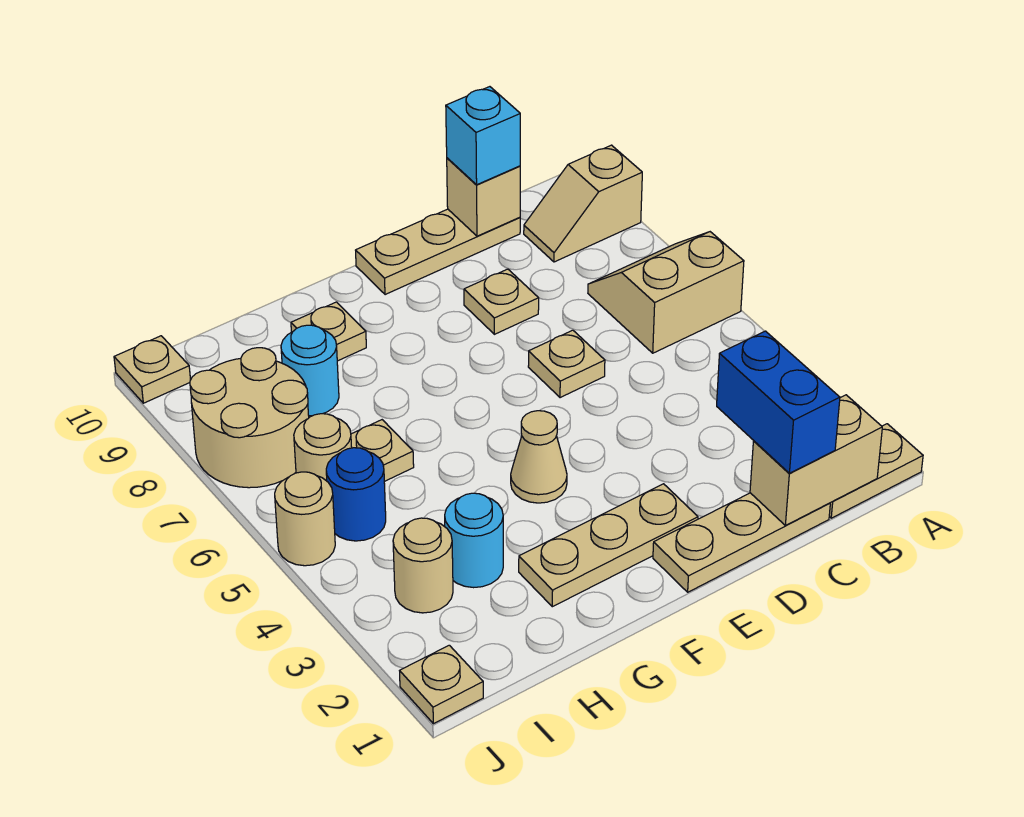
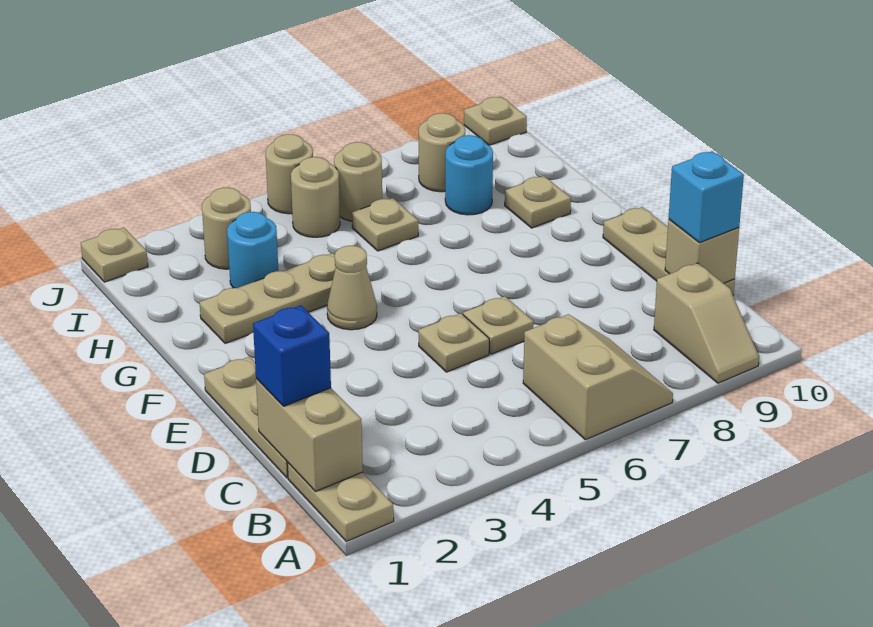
tan 1x2 slope [524,145,642,262] -> tan 1x2 slope turned to [654,263,759,383]
blue 1x2 brick [717,331,840,473] -> blue 1x1 brick [253,305,331,406]
tan 1x1 plate [464,269,539,334] -> tan 1x1 plate moved to [418,313,489,372]
tan 1x3 plate [519,484,698,607] -> tan 1x3 plate turned to [200,253,336,343]
blue 1x1 round brick [326,448,386,541] -> tan 1x1 round brick [291,157,340,237]
tan 2x2 round brick [190,348,309,488] -> tan 1x1 round brick [419,113,465,192]

